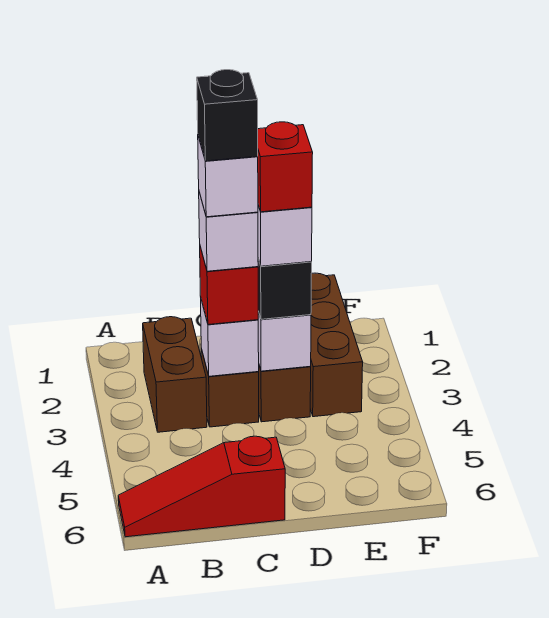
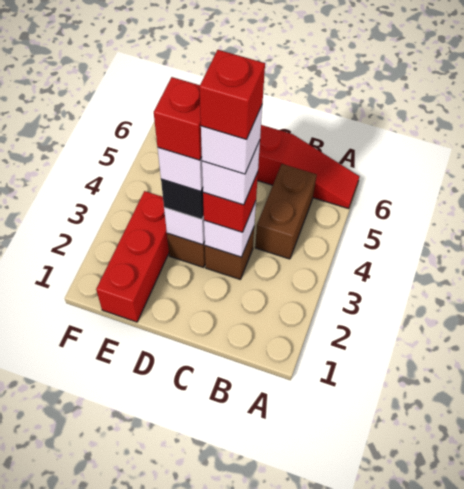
brown 1x2 brick [143,317,207,432] -> brown 1x2 brick moved to [255,164,317,259]
black 1x1 brick [197,70,258,161] -> red 1x1 brick [199,50,265,139]
brown 1x3 brick [310,273,363,417] -> red 1x3 brick [96,191,169,322]

